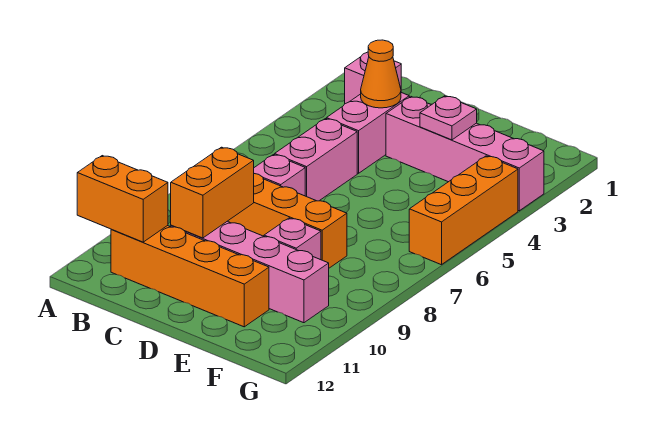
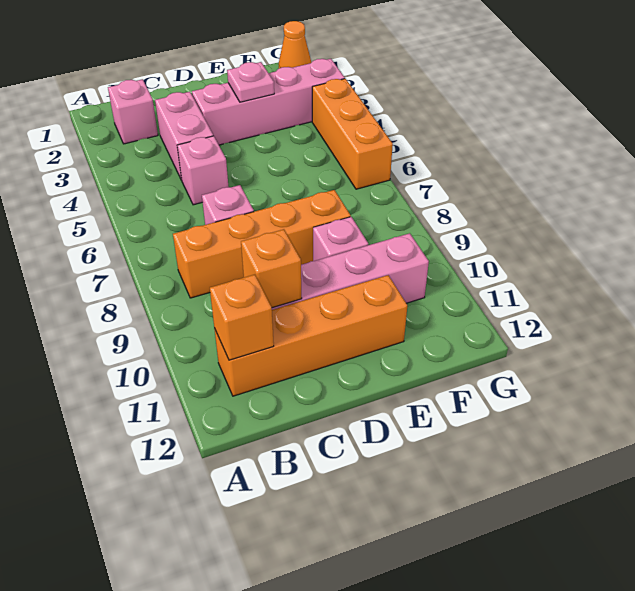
orange 1x2 brick [77,156,168,242] -> orange 1x1 brick [210,275,274,360]
orange 1x1 cone [361,40,401,108] -> orange 1x1 cone moved to [279,21,311,68]
pink 1x2 brick [275,119,357,201] -> pink 1x1 brick [177,136,229,205]
orange 1x2 brick [171,147,254,238] -> orange 1x1 brick [241,229,302,308]

